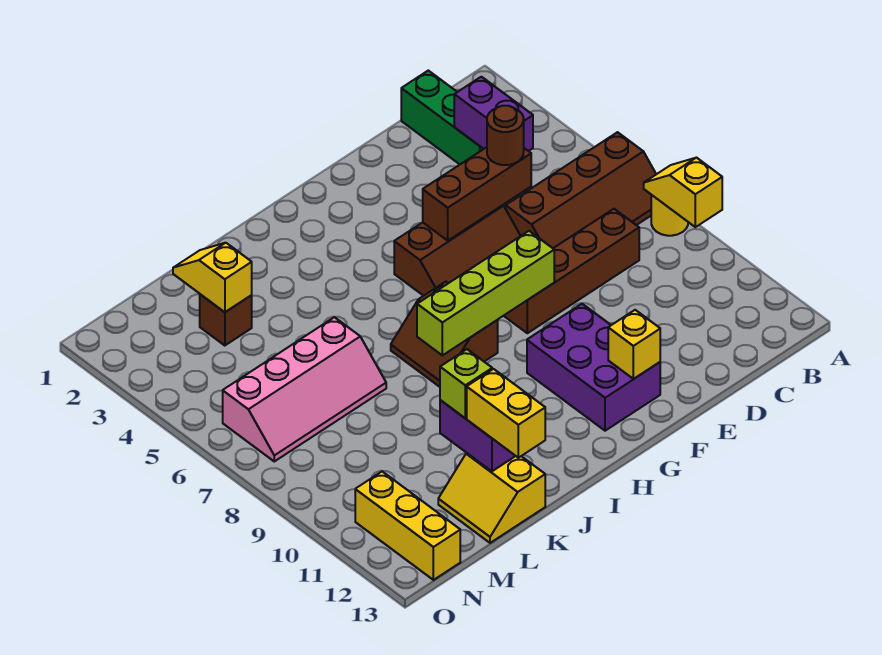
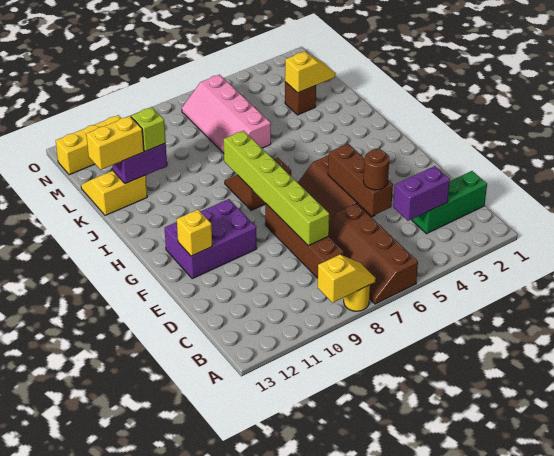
lime 1x4 brick [417,231,554,355] -> lime 1x6 brick [224,131,329,246]

